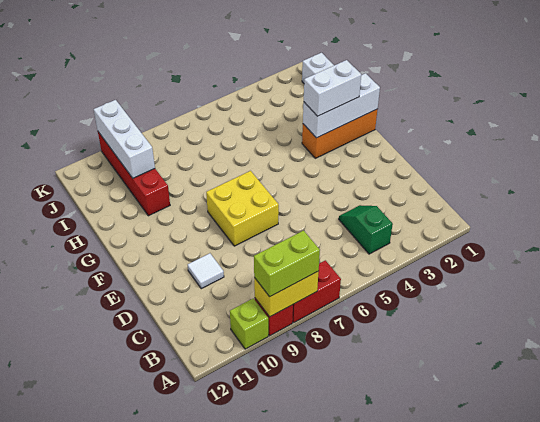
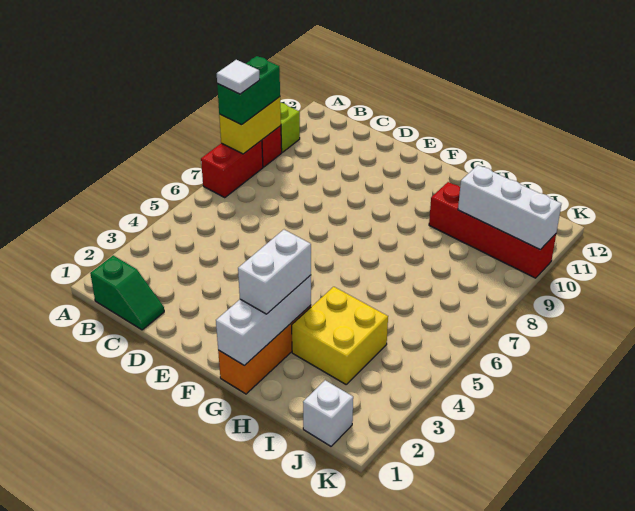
lime 1x2 brick [254,231,320,297] -> green 1x2 brick [217,56,280,125]
green 1x2 slope [339,205,393,254] -> green 1x2 slope moved to [90,255,164,330]
white 1x1 tile [188,253,224,289] -> white 1x1 tile moved to [217,60,260,94]
yellow 2x2 brick [206,171,279,246] -> yellow 2x2 brick moved to [292,287,388,384]

